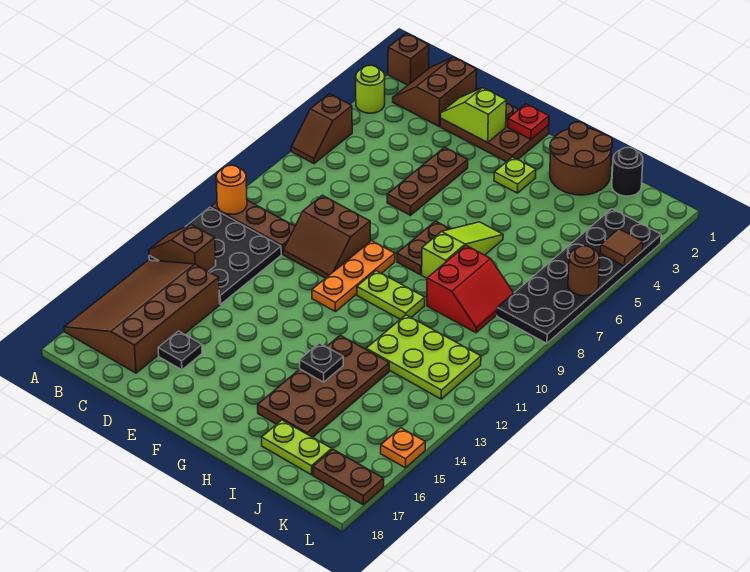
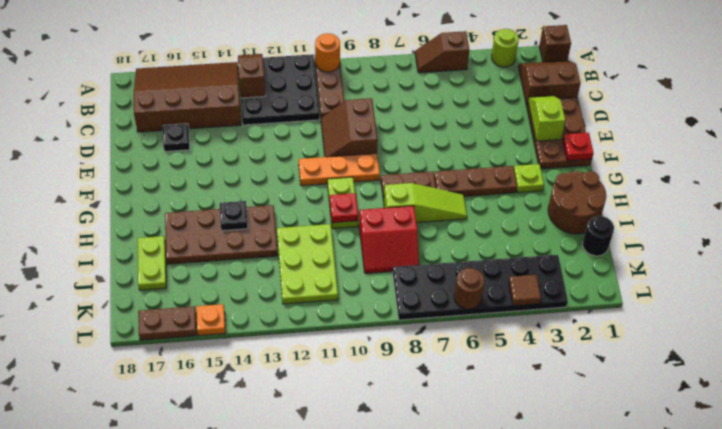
brown 1x3 plate [387,147,468,215] -> brown 1x3 plate moved to [434,166,517,196]
none -> red 1x1 plate [330,193,358,223]
brown 1x2 plate [313,449,384,505] -> brown 1x2 plate turned to [138,306,197,340]

